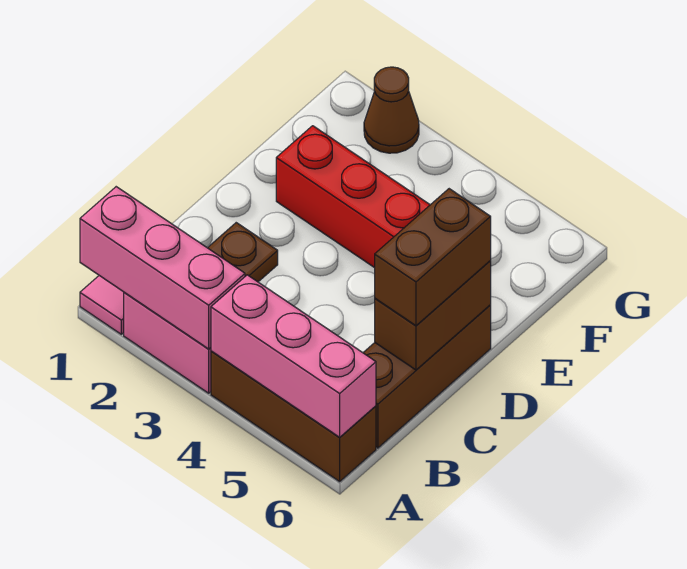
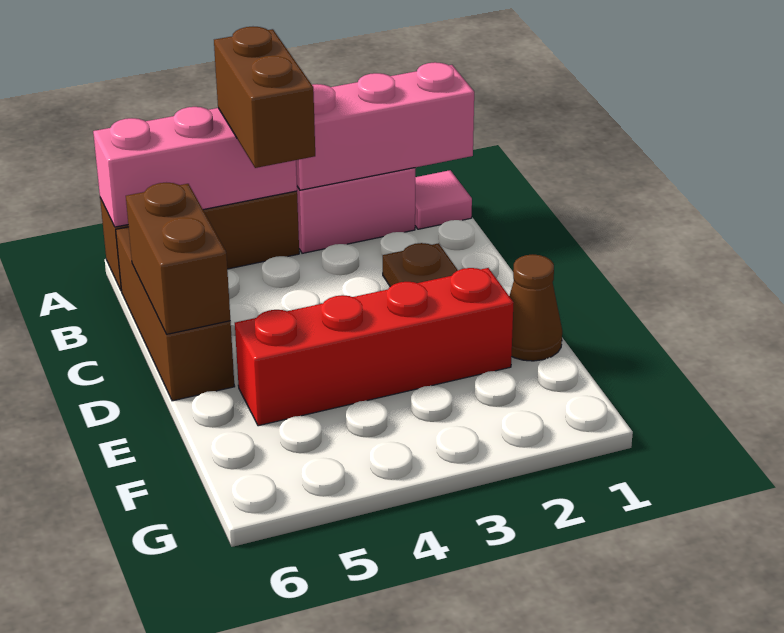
brown 1x2 brick [375,189,491,326] -> brown 1x2 brick moved to [214,27,315,168]
brown 1x1 cone [364,67,419,153] -> brown 1x1 cone moved to [509,254,562,361]

